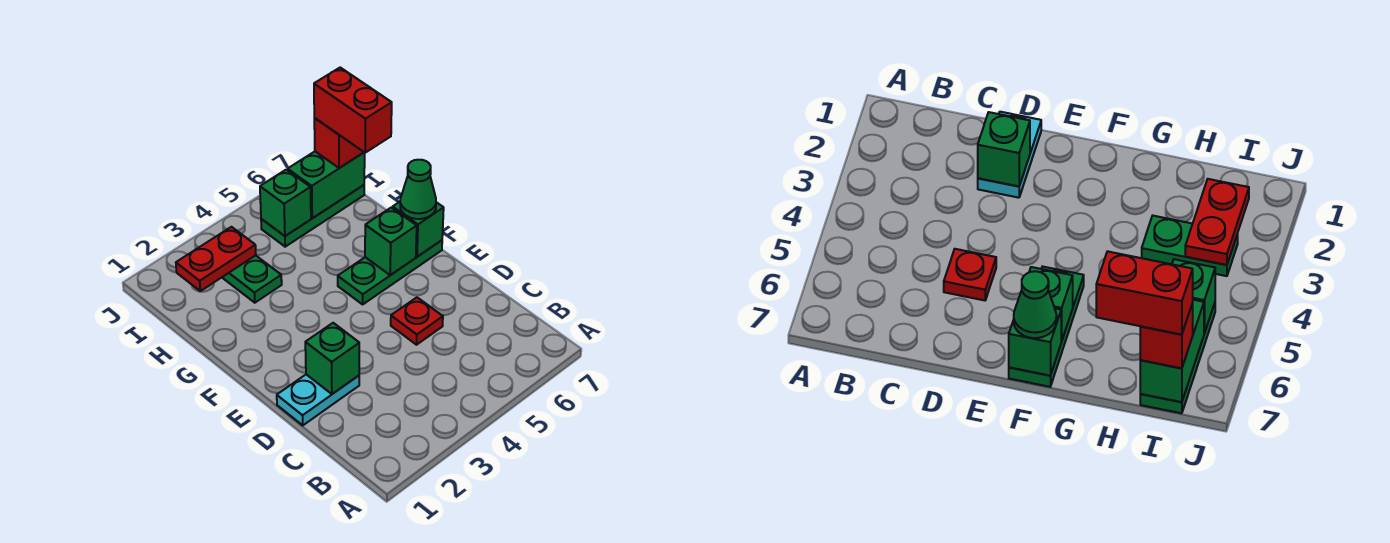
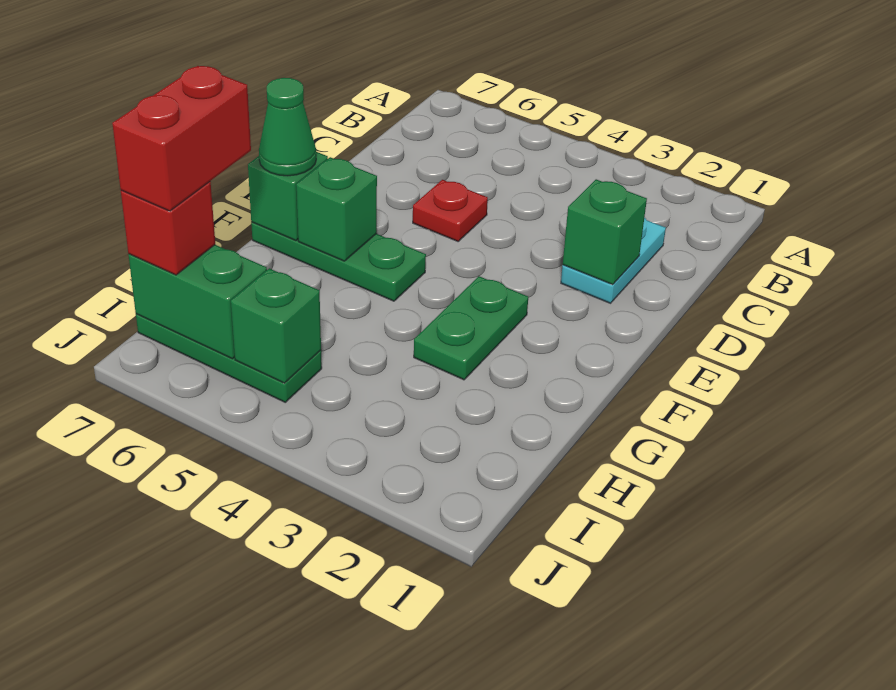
cyan 1x2 plate [277,374,359,425] -> cyan 1x2 plate turned to [561,217,666,303]
green 1x2 plate [222,255,282,303] -> green 1x2 plate moved to [414,276,528,380]
red 1x2 plate [176,227,256,291] -> none

